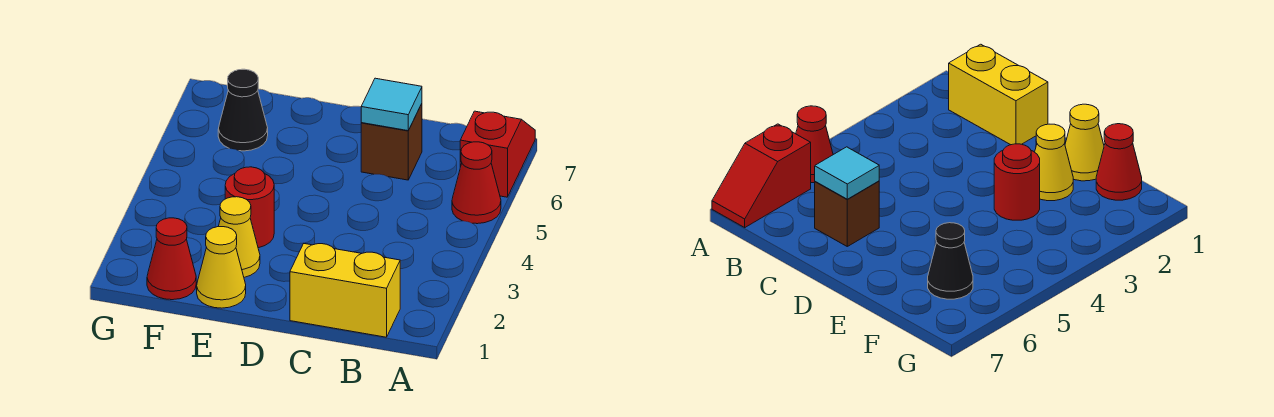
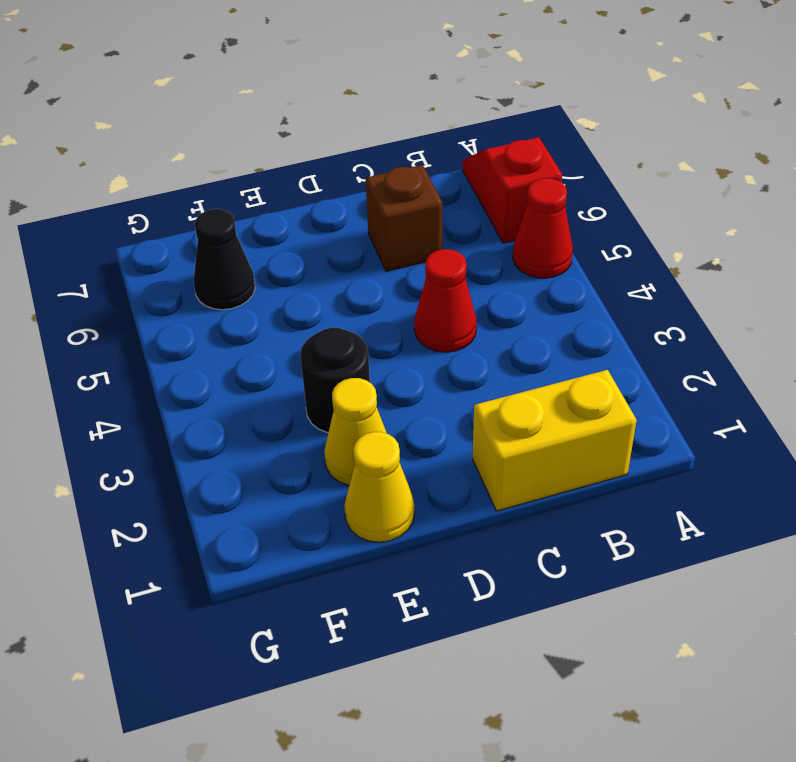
cyan 1x1 tile [361,78,422,131] -> none
red 1x1 round brick [225,167,274,248] -> black 1x1 round brick [300,328,370,433]
red 1x1 cone [147,218,196,300] -> red 1x1 cone moved to [414,249,477,352]

